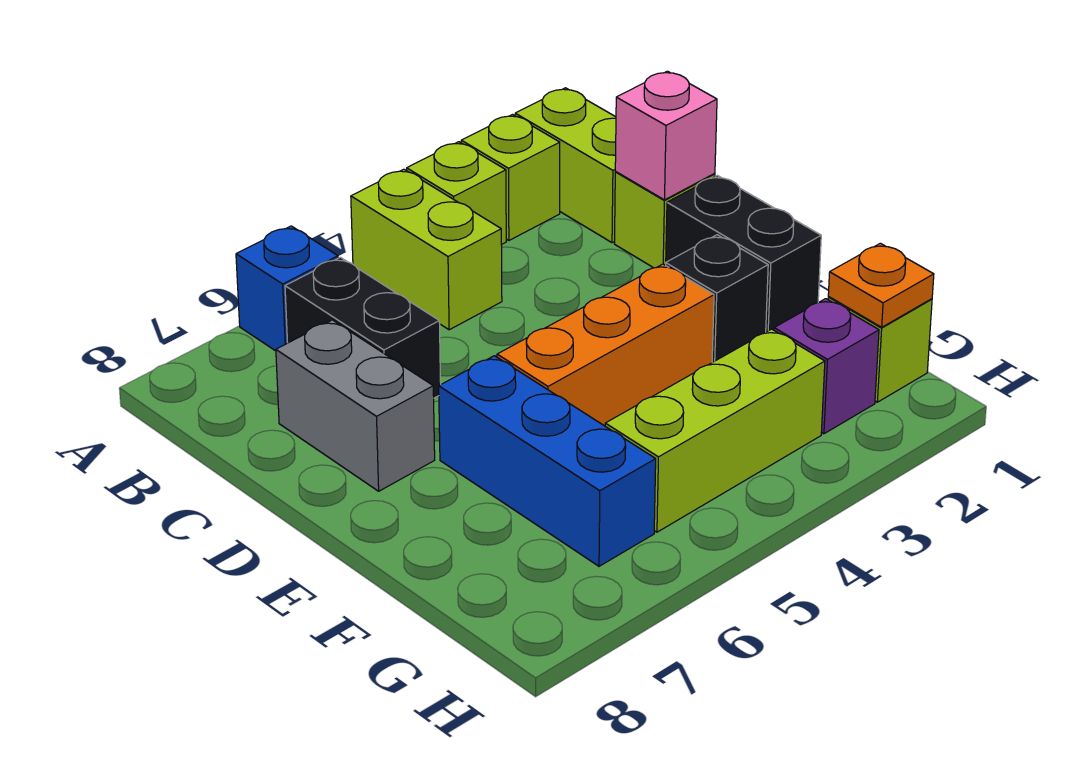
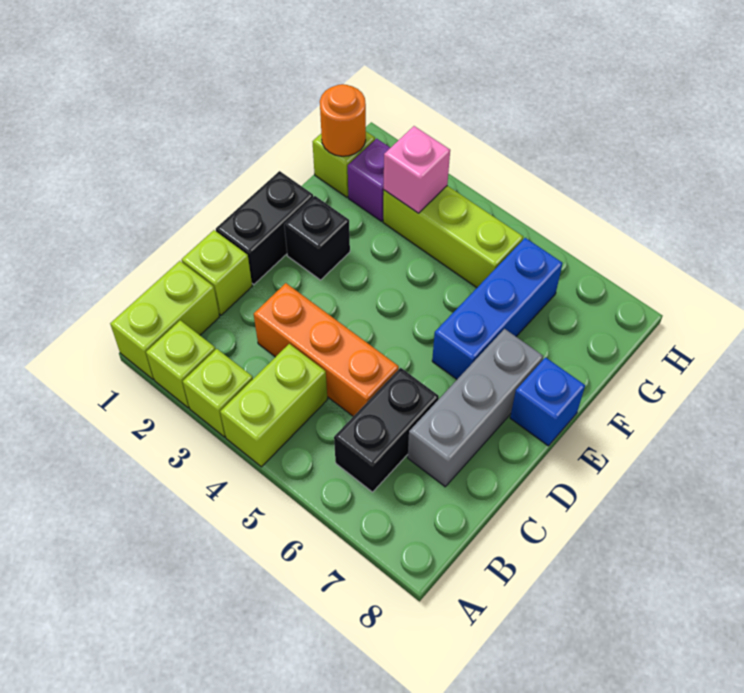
blue 1x1 brick [236,226,338,351] -> blue 1x1 brick moved to [510,358,585,446]
pink 1x1 brick [615,71,717,200] -> pink 1x1 brick moved to [384,126,450,213]
grey 1x2 brick [276,320,435,491] -> grey 1x3 brick [408,329,543,487]
orange 1x3 brick [497,264,714,426] -> orange 1x3 brick moved to [254,283,399,416]
orange 1x1 plate [828,243,934,327] -> orange 1x1 round brick [320,84,366,156]

